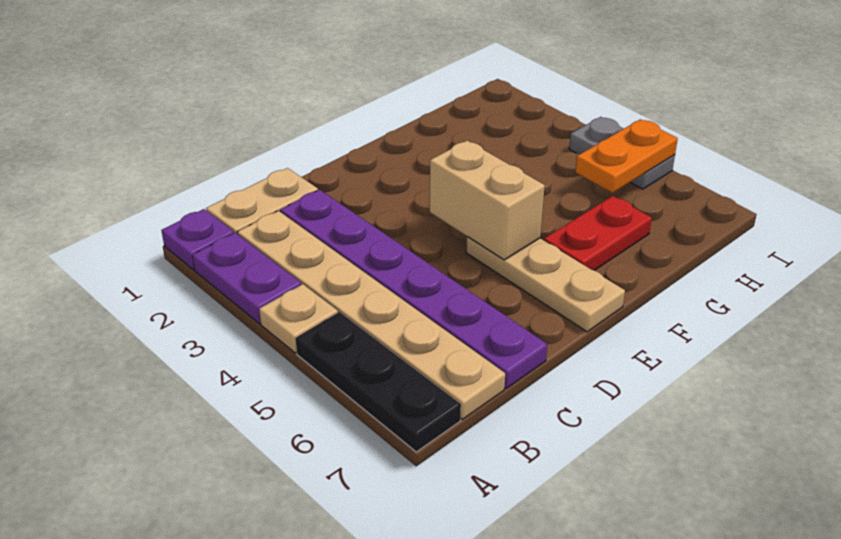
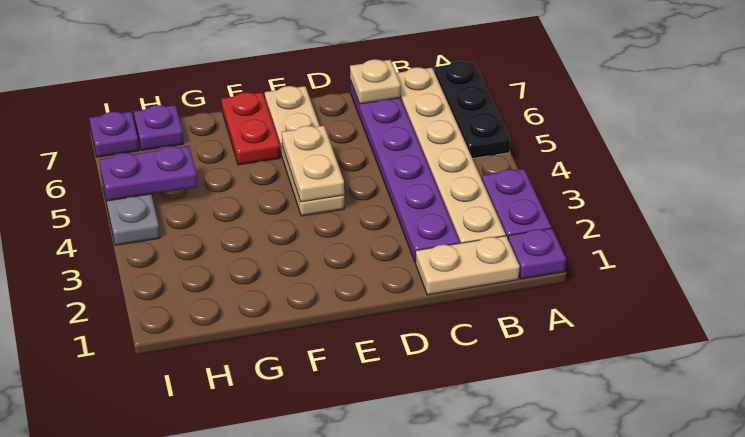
tan 1x1 plate [259,284,338,353] -> tan 1x1 plate moved to [350,59,401,104]
tan 1x2 brick [430,141,545,260] -> tan 1x2 plate [282,126,344,202]
tan 1x3 plate [466,237,625,332] -> tan 1x4 plate [265,86,344,216]
red 1x2 plate [544,196,652,270] -> red 1x2 plate turned to [221,92,280,165]
orange 1x2 plate [575,119,678,193] -> purple 1x2 plate [99,146,198,201]
none -> purple 1x1 plate [134,105,184,150]
none -> purple 1x1 plate [90,112,139,157]

